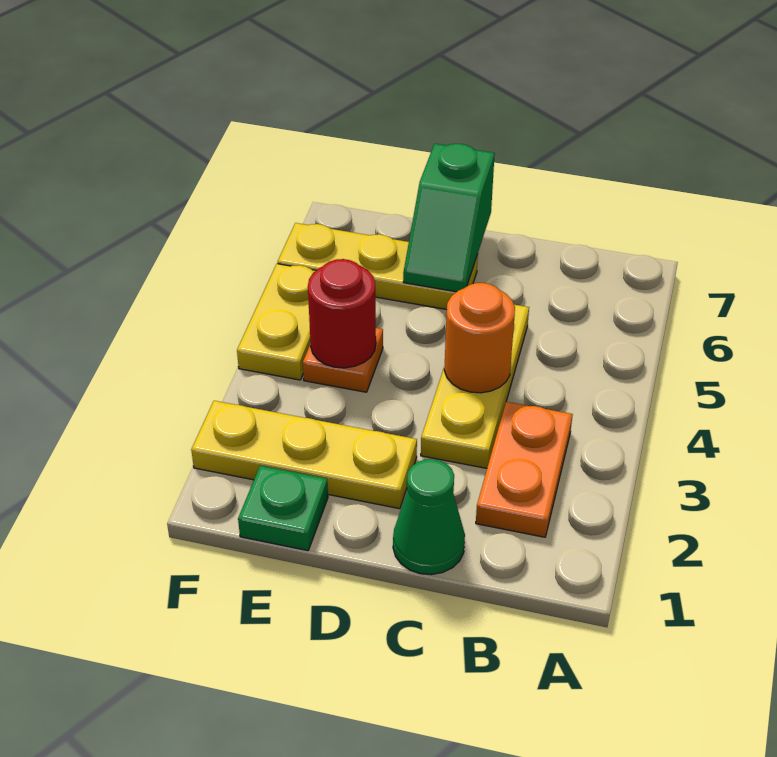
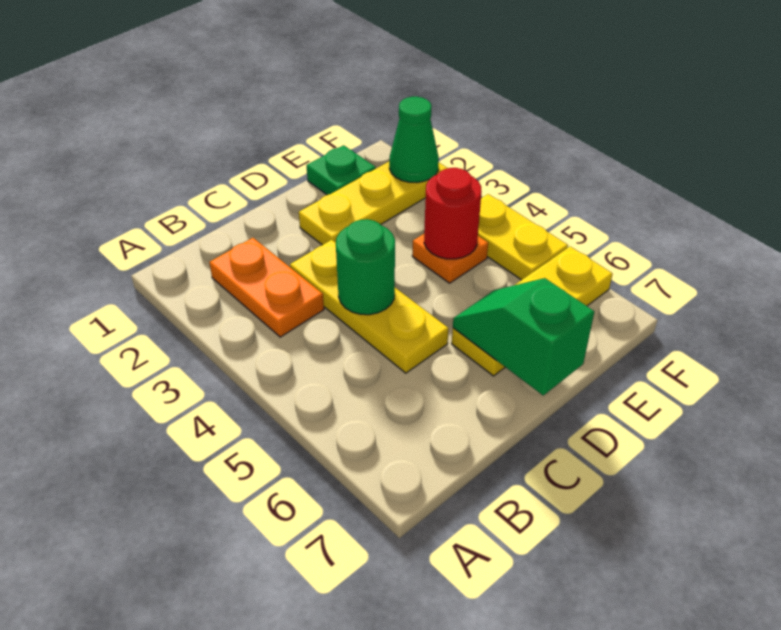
green 1x1 cone [393,459,465,575] -> green 1x1 cone moved to [389,97,439,182]
orange 1x1 round brick [444,283,515,393] -> green 1x1 round brick [336,219,395,315]

